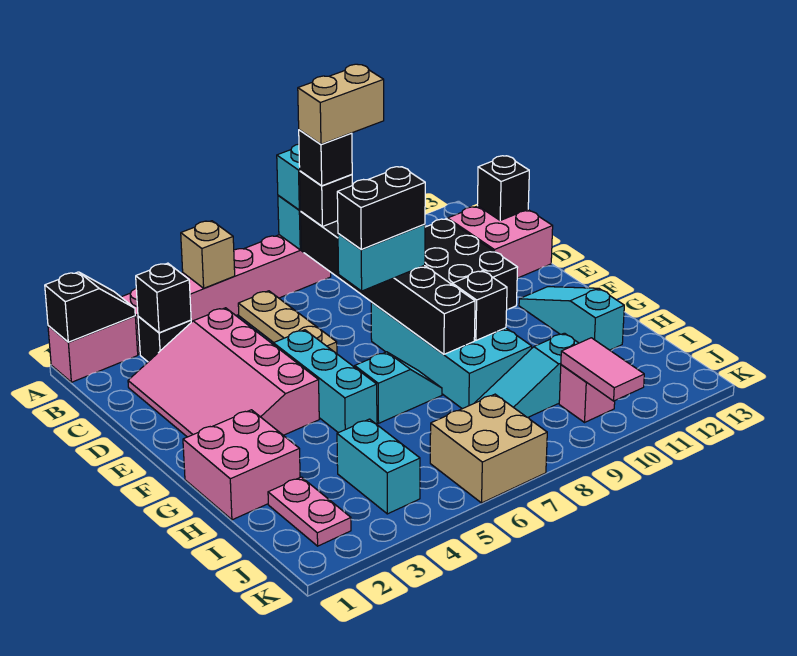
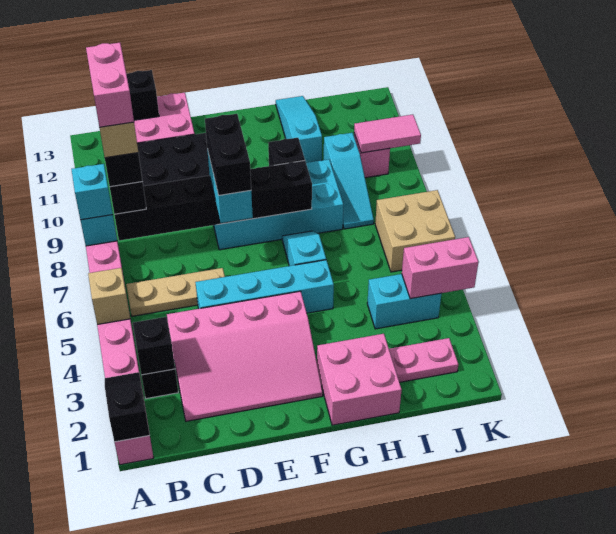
none -> pink 1x2 brick [86,43,134,127]
cyan 1x3 brick [273,330,377,433] -> cyan 1x4 brick [195,260,334,313]
cyan 1x3 slope [519,287,624,350] -> cyan 1x3 slope turned to [276,96,322,163]
none -> pink 1x2 brick [402,237,478,299]

